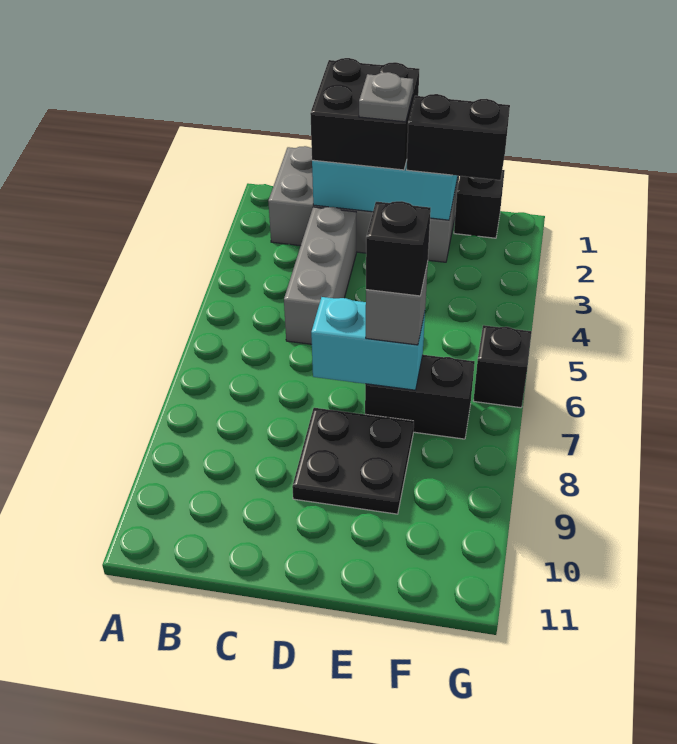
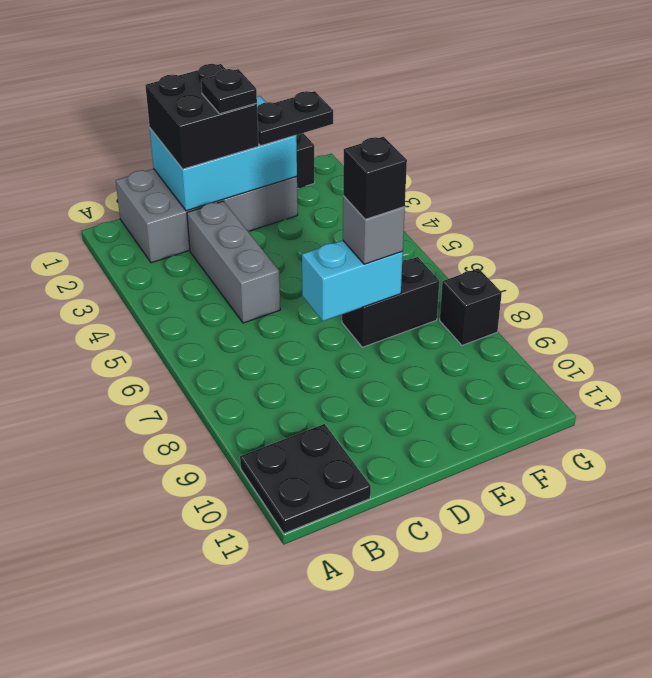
grey 1x1 plate [359,72,413,122] -> black 1x1 plate [201,69,257,114]
black 2x2 plate [292,408,414,514] -> black 2x2 plate moved to [240,424,371,534]
black 1x2 brick [407,94,510,180] -> black 1x2 plate [257,91,333,146]
black 1x1 brick [473,325,532,408] -> black 1x1 brick moved to [440,268,502,345]

